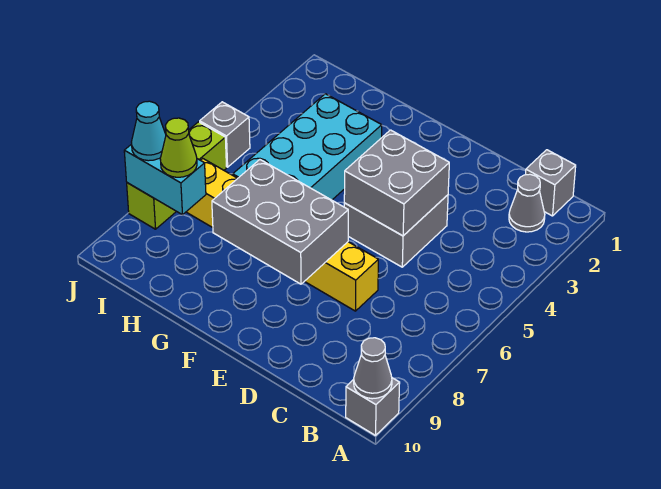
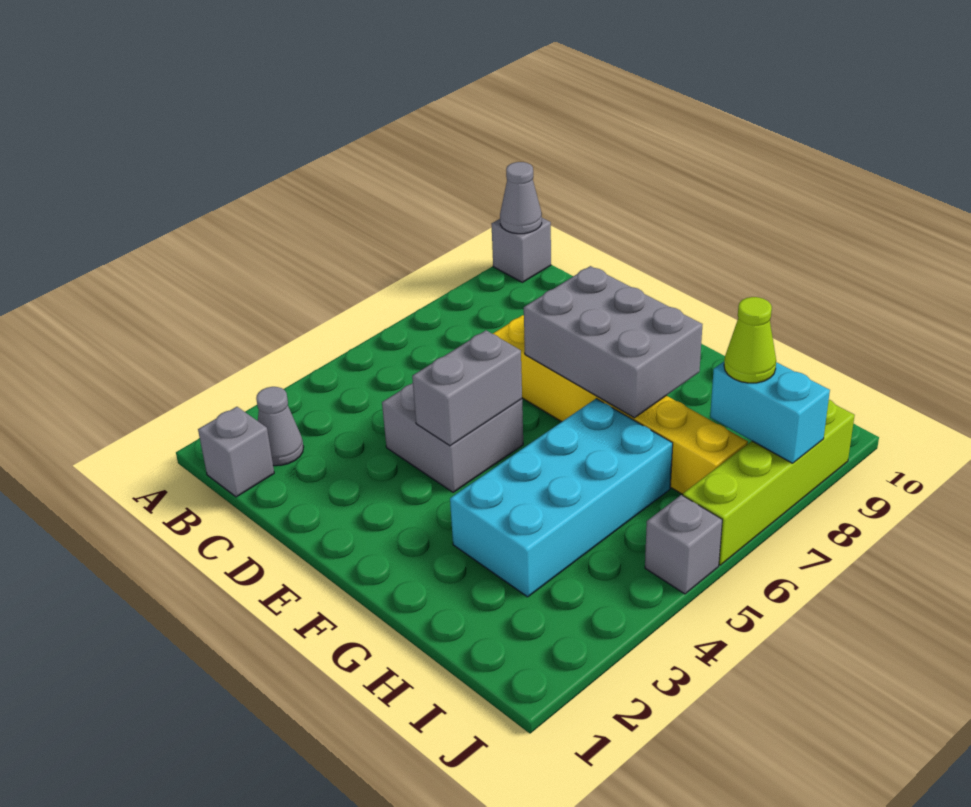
grey 2x2 brick [344,130,449,236] -> grey 1x2 brick [412,330,522,446]
lime 1x3 brick [127,122,226,229] -> lime 1x4 brick [683,400,855,565]
cyan 1x1 cone [132,101,166,161] -> none

